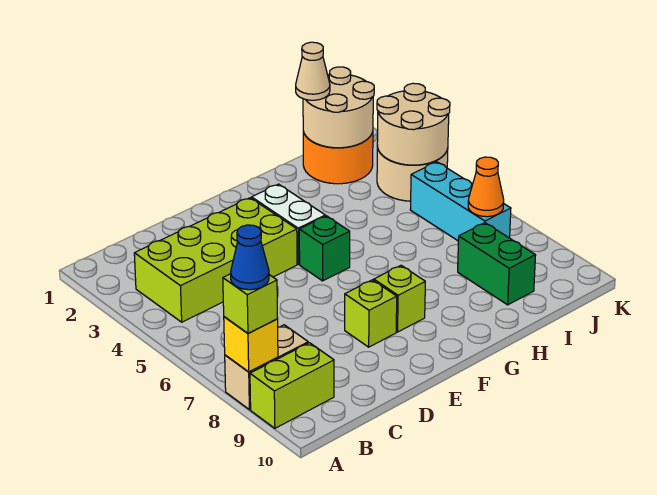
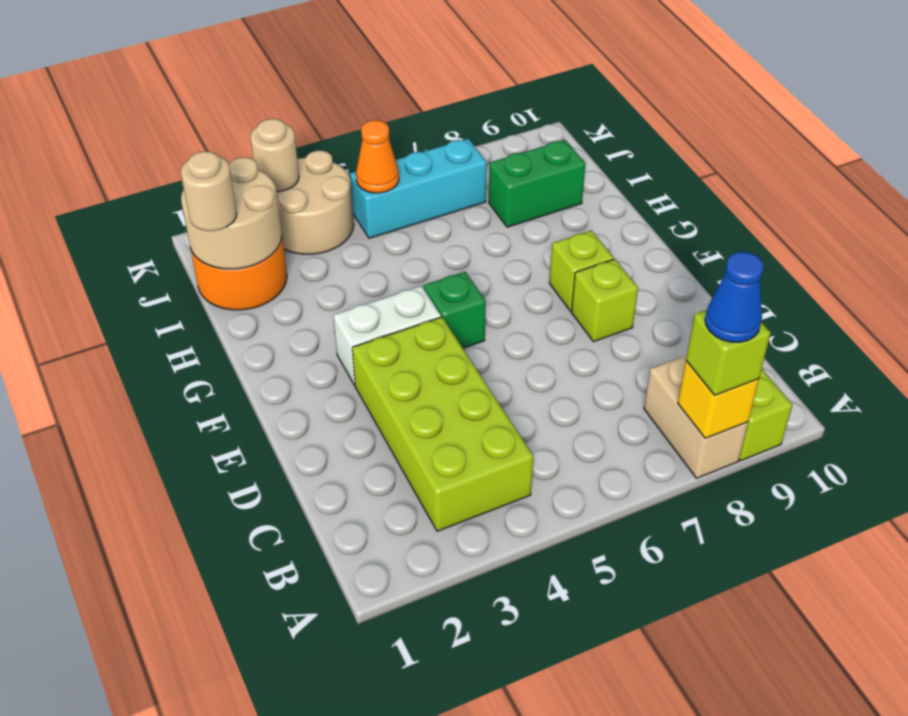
tan 1x1 cone [296,42,330,100] -> tan 1x1 round brick [181,151,237,231]
tan 2x2 round brick [377,83,450,165] -> tan 1x1 round brick [250,119,299,192]
orange 1x1 cone [468,157,504,217] -> orange 1x1 cone moved to [356,120,399,193]

